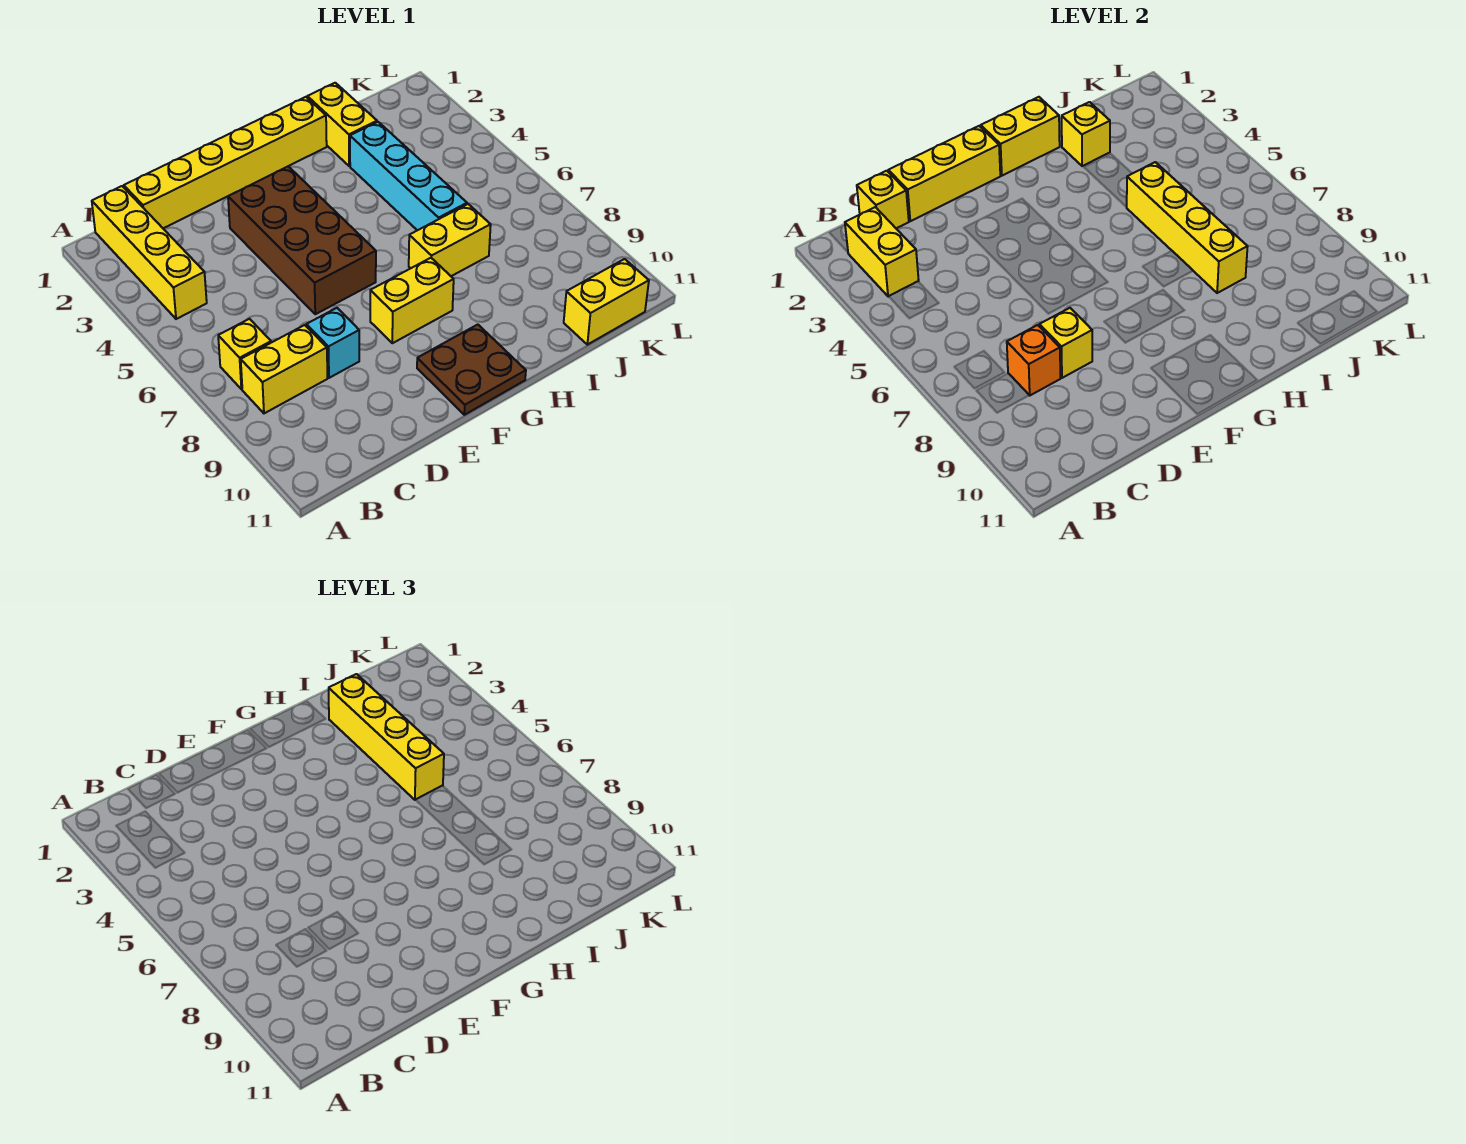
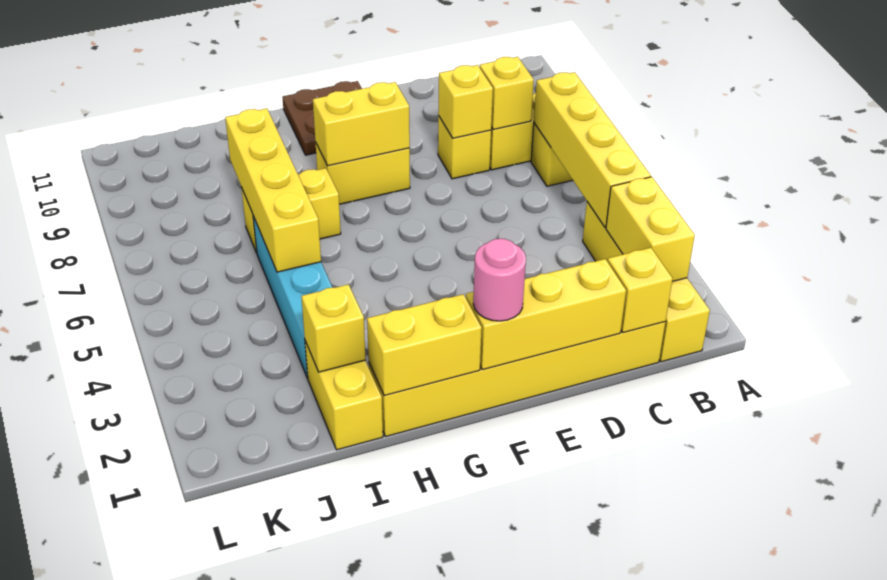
orange 1x1 brick [1007,325,1060,395] -> yellow 1x1 brick [480,57,534,130]
cyan 1x1 brick [306,308,359,378] -> yellow 1x1 brick [438,115,491,179]
brown 2x4 brick [228,166,376,314] -> none
none -> pink 1x1 round brick [473,239,526,321]
yellow 1x4 brick [329,674,444,800] -> yellow 1x4 brick moved to [534,72,651,228]
yellow 1x2 brick [564,259,649,345] -> yellow 1x2 brick moved to [313,82,410,166]

